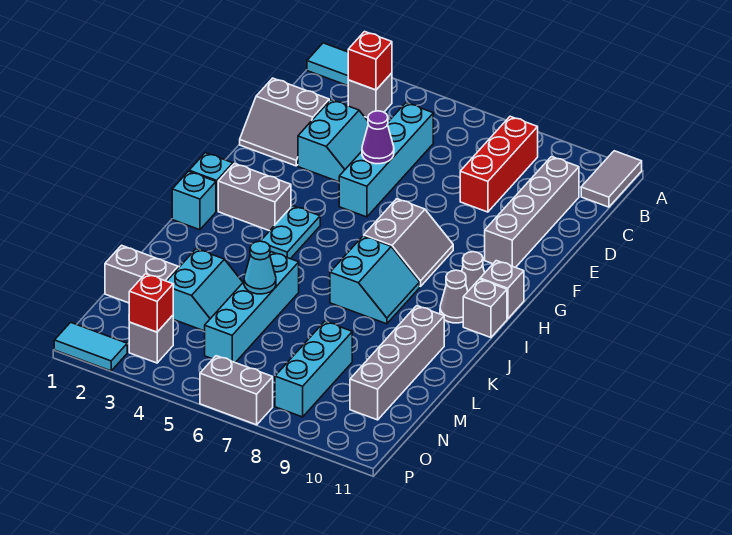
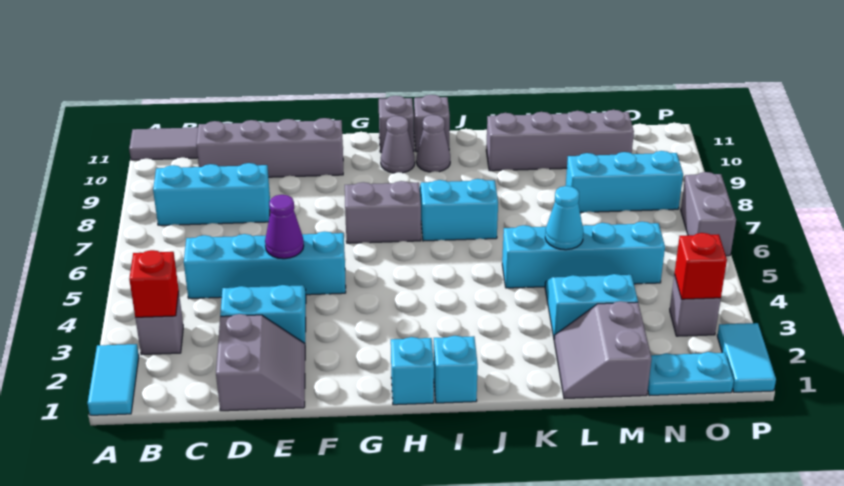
red 1x3 brick [460,116,538,212] -> cyan 1x3 brick [153,163,270,225]
grey 1x2 brick [218,164,291,231] -> none
cyan 1x2 plate [261,206,320,259] -> cyan 1x2 plate moved to [648,352,734,396]

